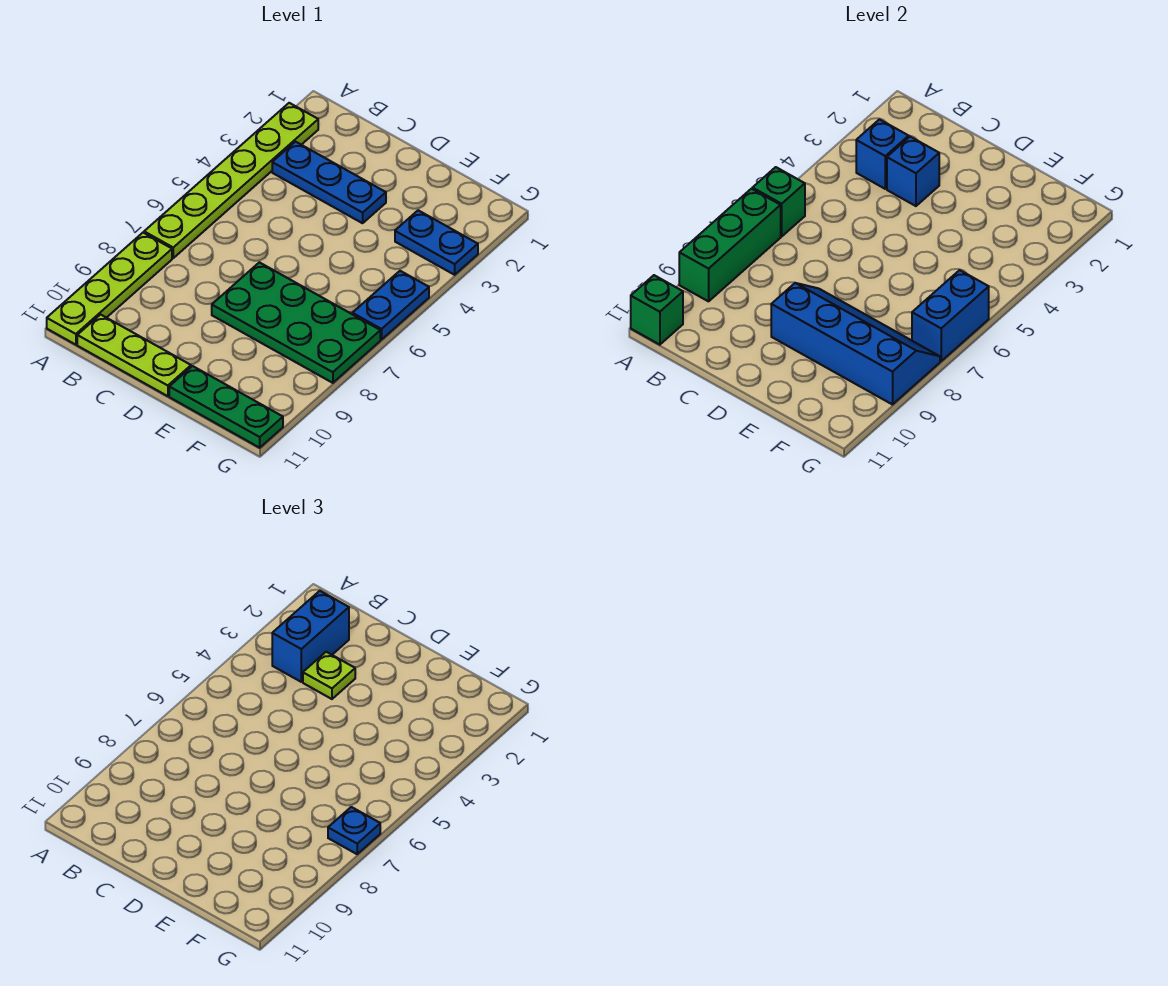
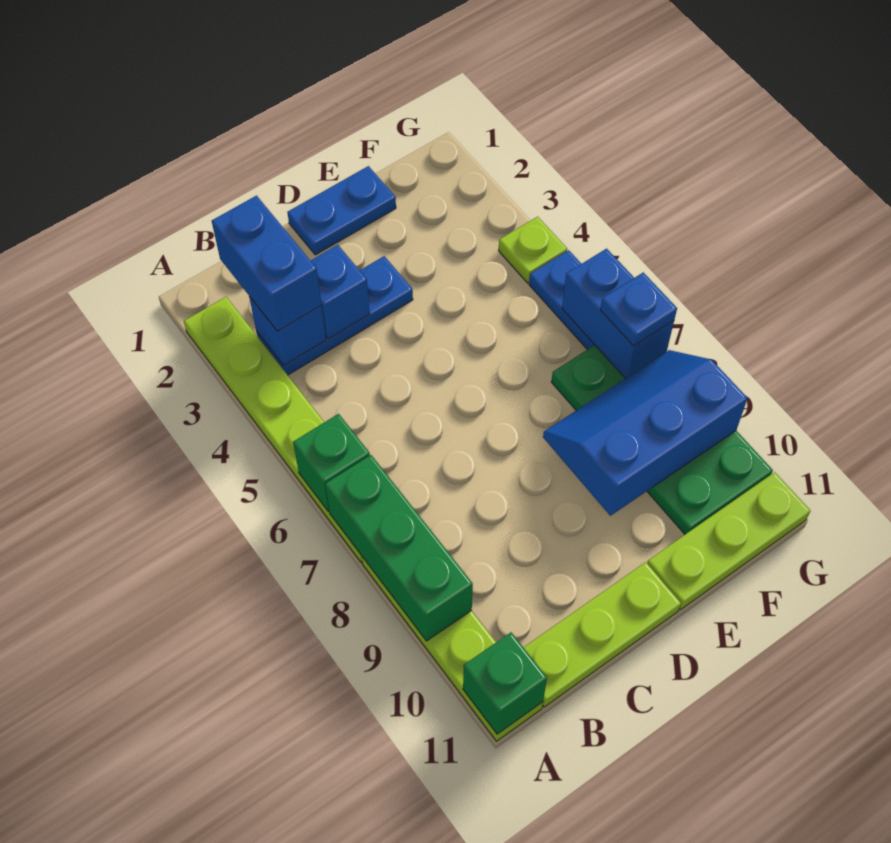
lime 1x1 plate [303,652,355,699] -> lime 1x1 plate moved to [499,217,567,283]
green 2x4 plate [212,262,380,383] -> green 2x4 plate turned to [551,345,773,534]
blue 2x4 slope [771,283,940,405] -> blue 2x3 slope [543,350,748,516]
green 1x3 plate [169,366,283,448] -> lime 1x3 plate [647,472,810,610]
blue 1x2 plate [395,210,478,275] -> blue 1x2 plate moved to [287,166,396,255]

